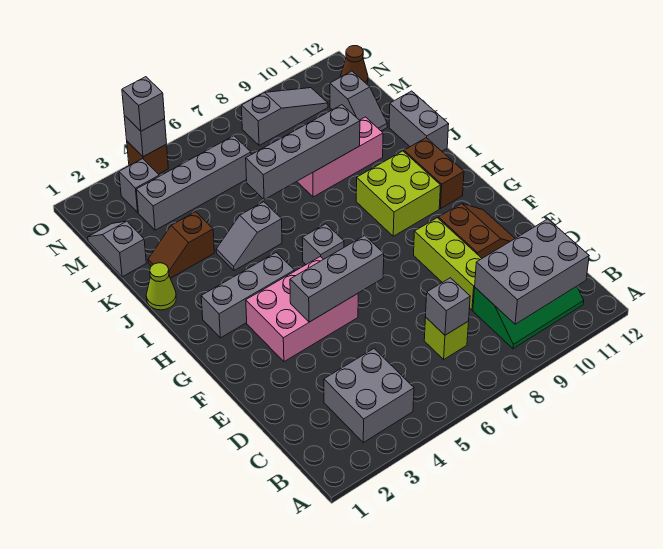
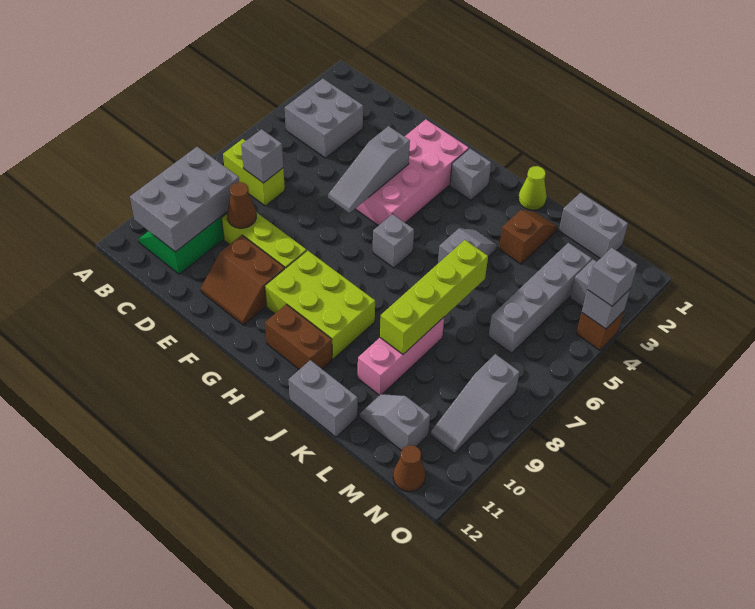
lime 1x1 brick [424,317,469,359] -> lime 1x2 brick [223,139,285,206]
none -> brown 1x1 cone [227,182,256,228]
pink 2x3 brick [246,257,358,362] -> pink 2x4 brick [355,119,469,226]
grey 1x3 brick [290,235,384,322] -> grey 1x3 slope [328,126,410,213]
grey 1x3 brick [201,252,294,338] -> grey 1x1 brick [450,148,491,200]
lime 2x2 brick [356,151,441,236] -> lime 2x3 brick [265,250,375,359]
grey 1x4 brick [246,105,360,200] -> lime 1x4 brick [380,240,488,354]
grey 1x2 slope [88,221,146,277] -> grey 1x2 brick [559,193,628,258]

